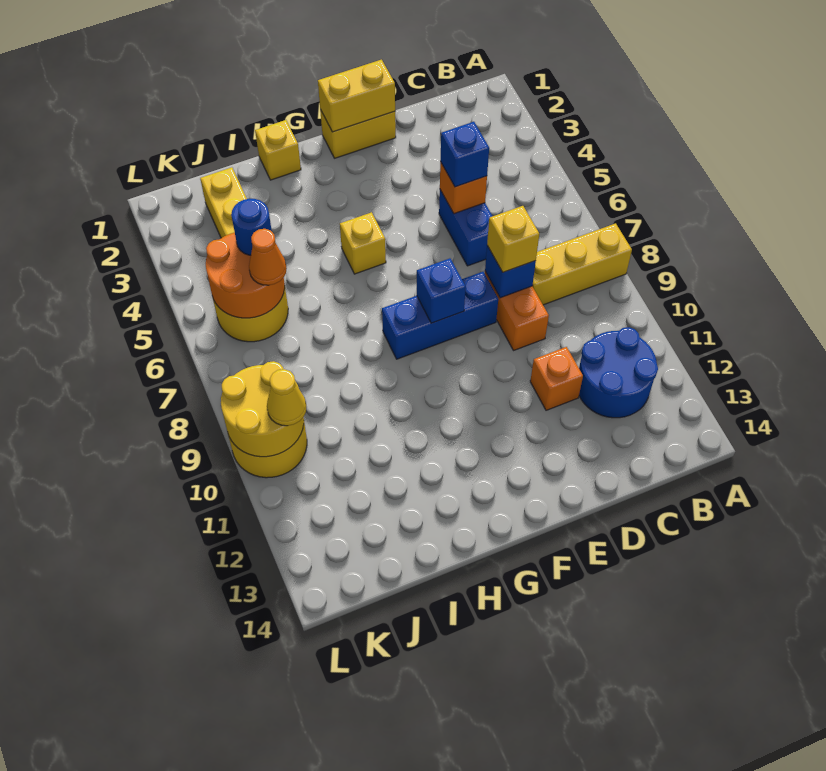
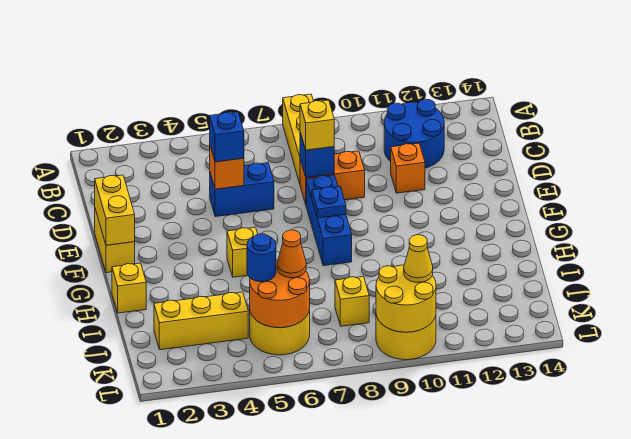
blue 1x1 brick [417,258,466,323] -> blue 1x1 plate [312,186,346,218]
none -> yellow 1x1 brick [335,276,369,326]

